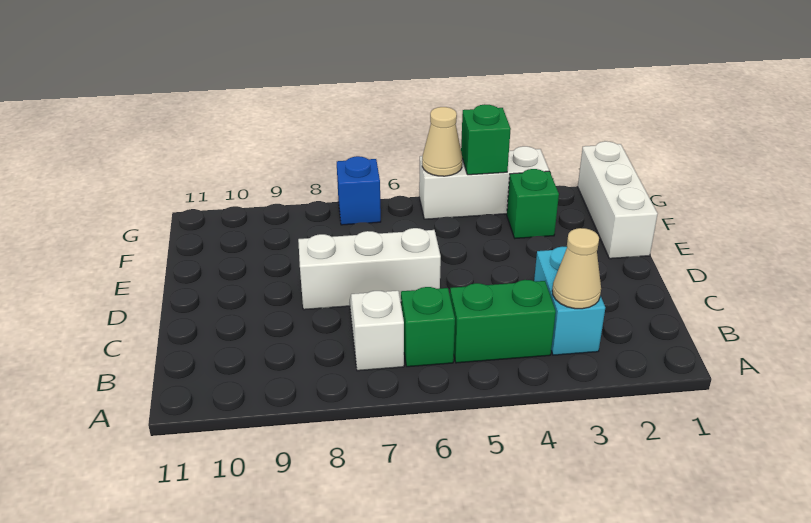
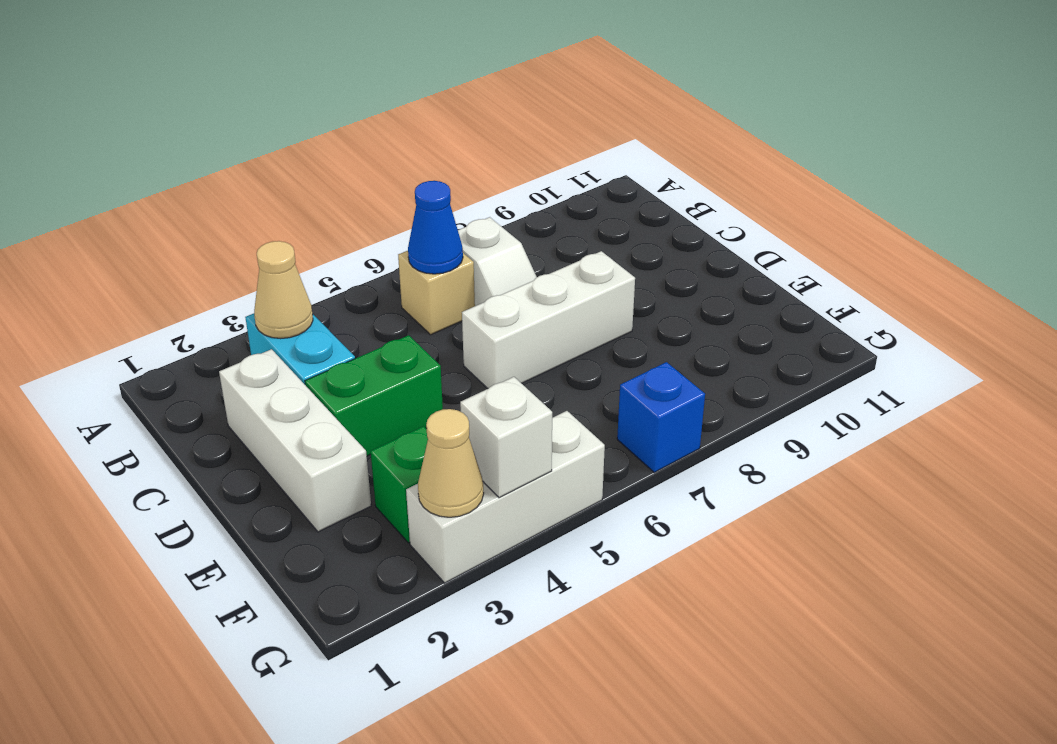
green 1x2 brick [450,280,556,363] -> green 1x2 brick moved to [305,335,443,456]
green 1x1 brick [401,287,455,367] -> tan 1x1 brick [398,251,475,335]
none -> blue 1x1 cone [408,181,463,274]
white 1x3 brick [578,141,658,259] -> white 1x3 brick moved to [219,349,371,532]
green 1x1 brick [461,104,511,175] -> white 1x1 brick [460,377,552,498]
tan 1x1 cone [422,107,462,176] -> tan 1x1 cone moved to [418,409,484,517]

